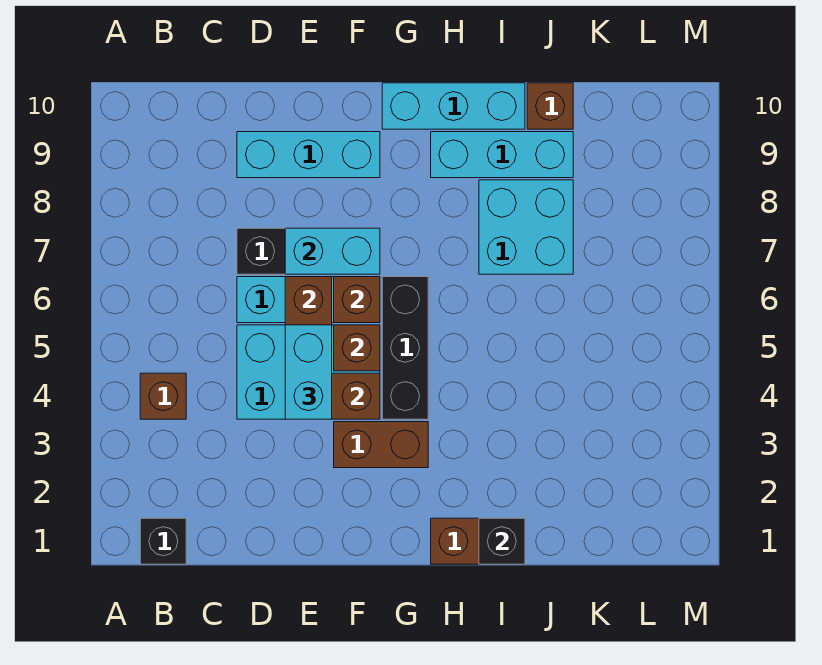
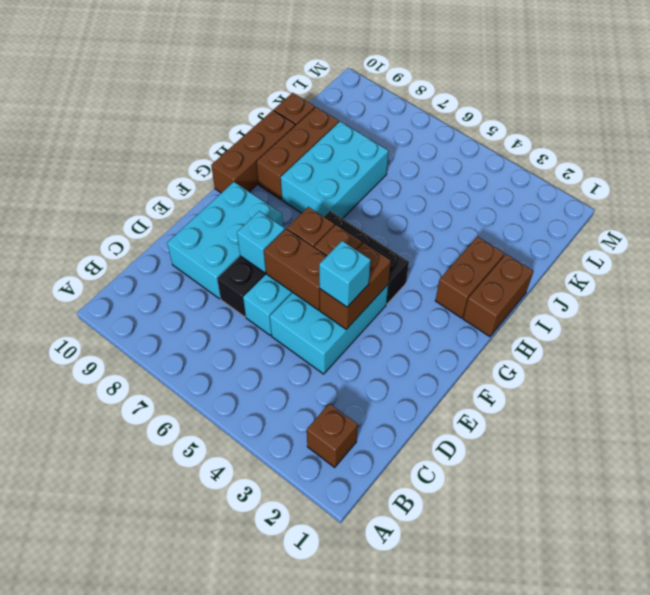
black 1x1 brick [140,518,186,564] -> none
brown 1x1 brick [140,373,186,419] -> brown 1x1 brick moved to [307,404,358,467]
cyan 1x3 brick [237,132,380,178] -> cyan 2x3 brick [167,182,283,299]
cyan 1x2 brick [285,325,332,419] -> cyan 1x1 brick [319,241,371,307]
cyan 1x2 brick [285,228,380,274] -> cyan 1x1 brick [237,211,285,273]
brown 1x2 brick [334,422,428,468] -> brown 1x2 brick moved to [435,237,504,318]
cyan 1x3 brick [382,83,525,129] -> brown 1x3 brick [211,110,295,193]
cyan 1x3 brick [431,132,573,178] -> brown 1x3 brick [256,107,339,199]
black 1x1 brick [479,518,525,564] -> none
cyan 2x2 brick [479,180,573,274] -> cyan 2x3 brick [281,122,389,218]

